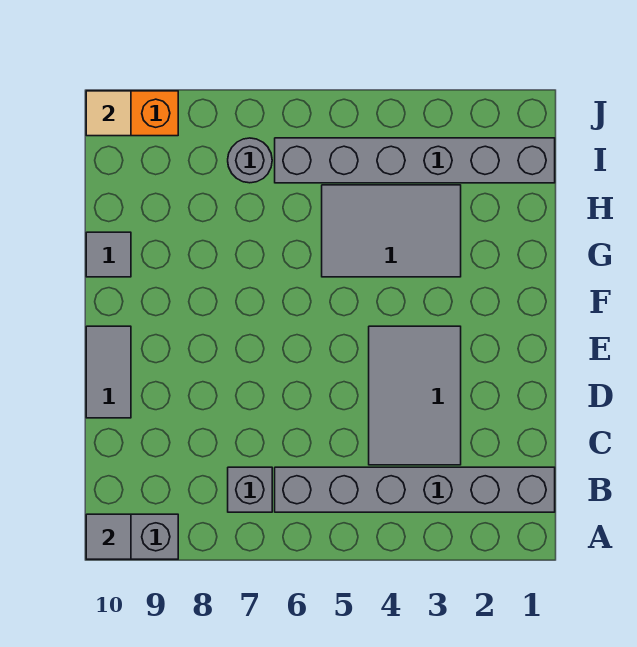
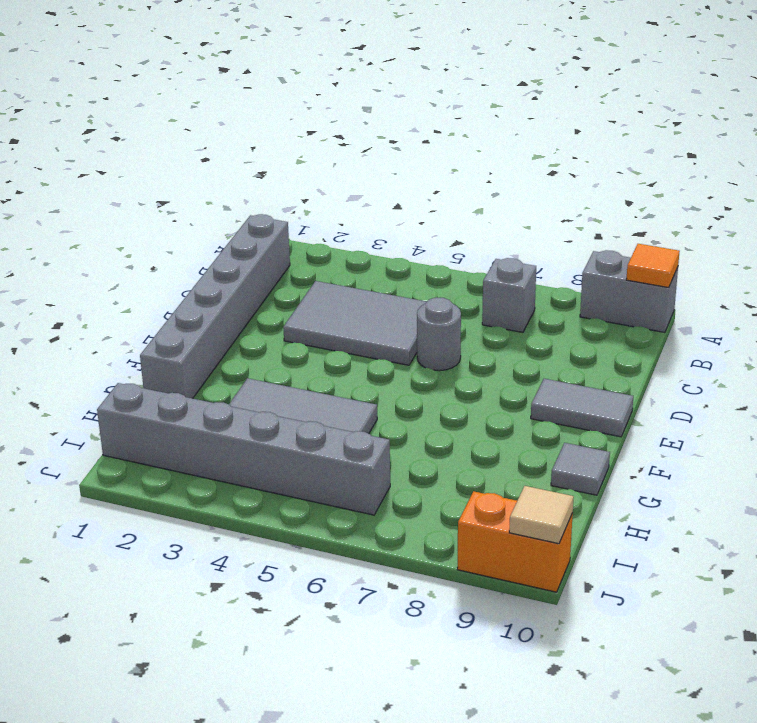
grey 1x1 tile [86,514,131,559] -> orange 1x1 tile [626,244,680,288]
grey 1x6 brick [275,467,555,512] -> grey 1x6 brick turned to [140,214,290,398]
grey 2x3 tile [369,326,461,465] -> grey 2x3 tile turned to [283,281,427,365]
grey 1x2 tile [86,326,131,418] -> grey 1x2 tile turned to [531,379,633,437]
grey 1x1 round brick [228,138,272,183] -> grey 1x1 round brick moved to [417,297,461,371]

